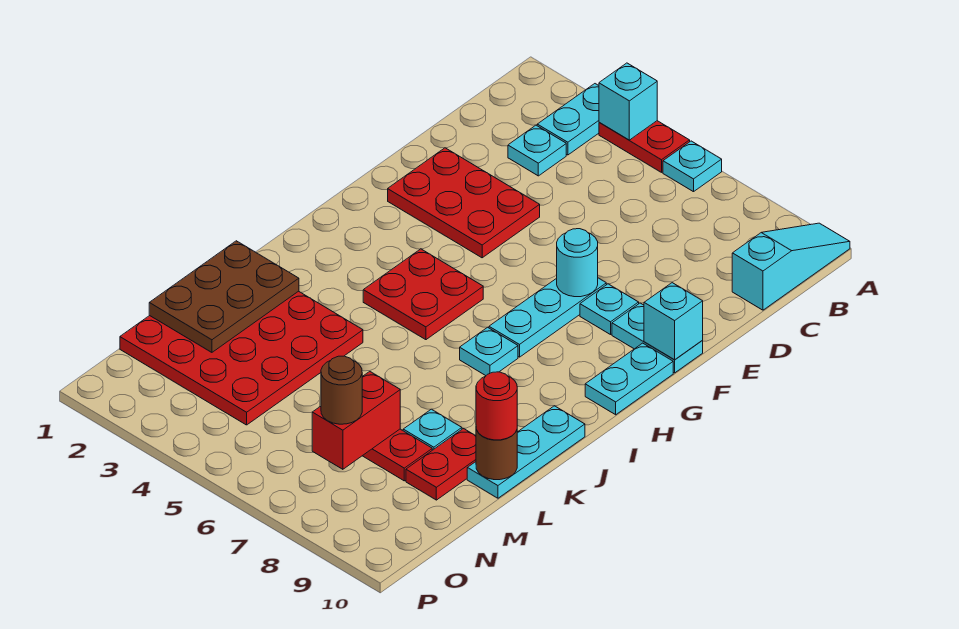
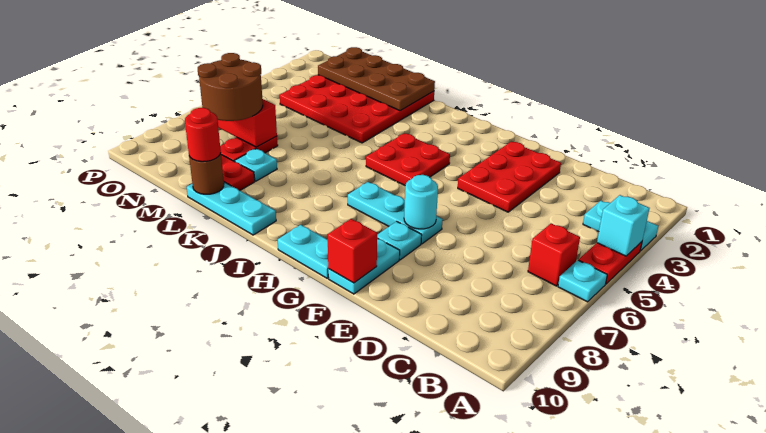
cyan 1x3 slope [732,223,850,310] -> none
none -> red 1x1 brick [528,223,580,286]
cyan 1x1 plate [508,125,566,176] -> none
cyan 1x1 brick [644,283,703,360] -> red 1x1 brick [328,219,377,283]
cyan 1x1 plate [460,327,518,376] -> none
brown 2x3 plate [149,241,299,352] -> brown 2x4 plate [318,47,435,111]
brown 1x1 round brick [321,356,362,424] -> brown 2x2 round brick [198,53,263,121]

